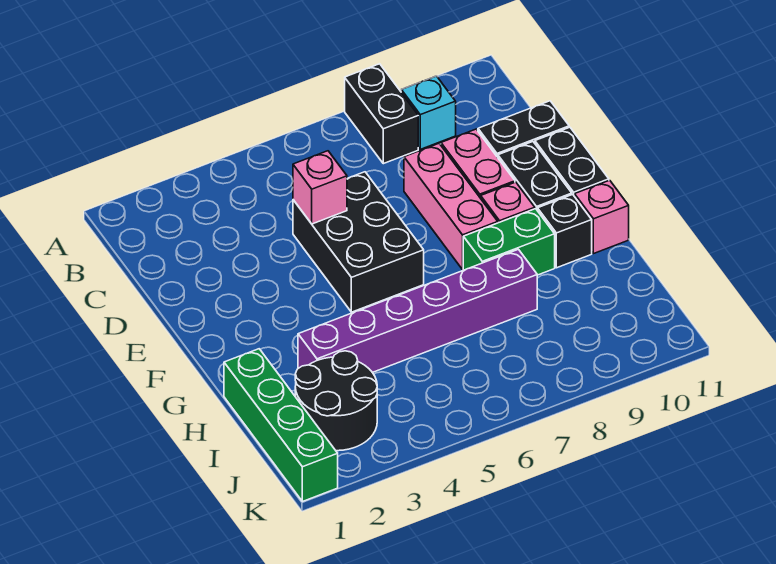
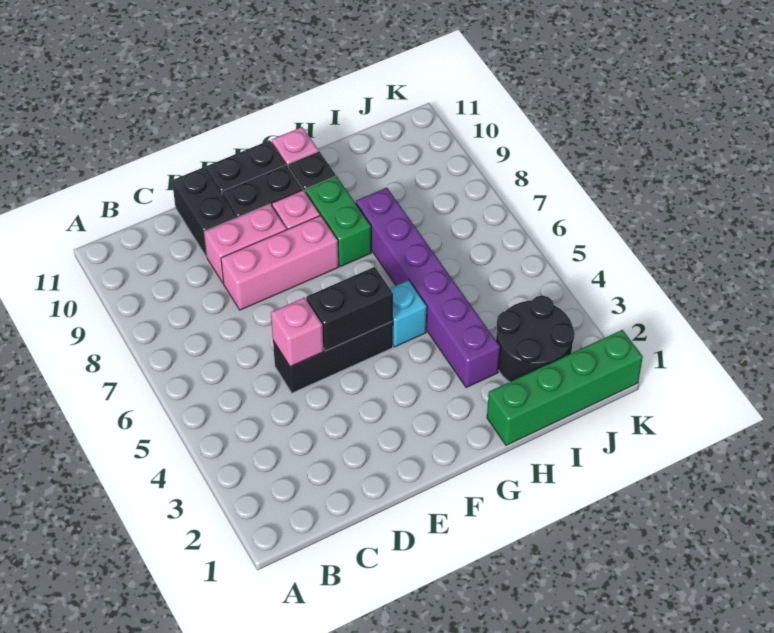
black 1x2 brick [345,64,418,164] -> black 1x2 brick moved to [306,267,393,351]
cyan 1x1 brick [401,76,456,149] -> cyan 1x1 brick moved to [390,280,427,347]
black 2x3 brick [293,172,424,312] -> black 1x3 brick [273,321,393,393]

